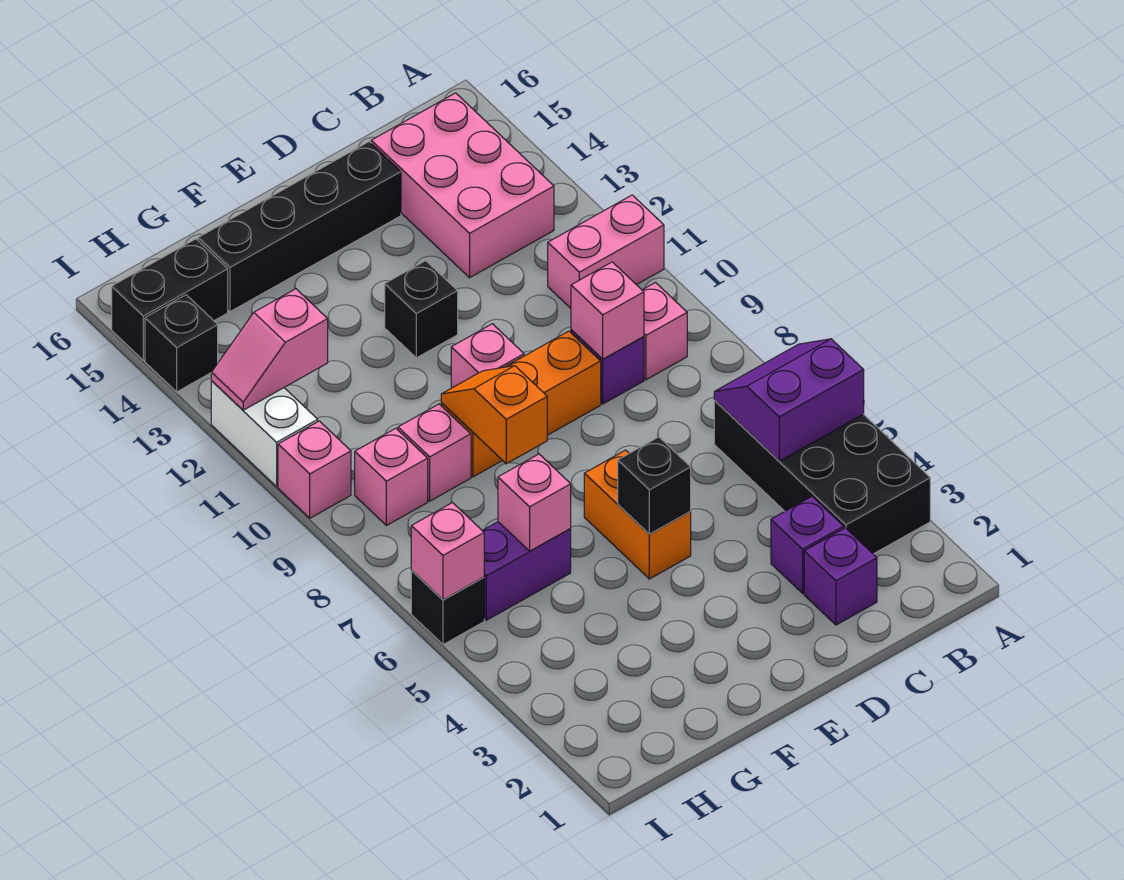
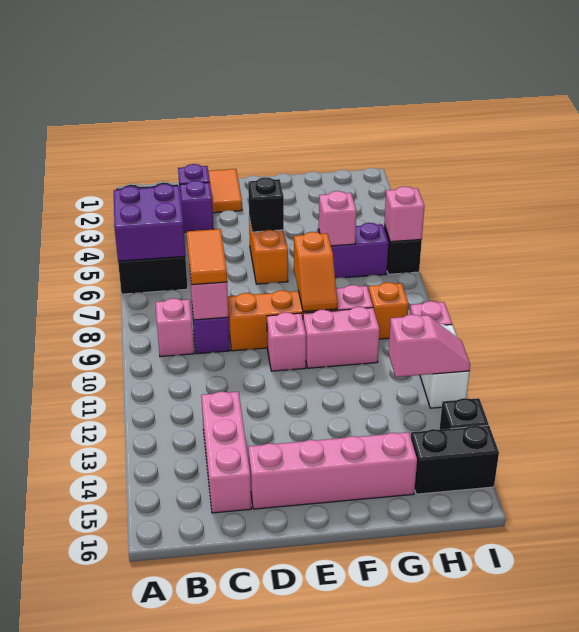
purple 2x2 slope [714,339,864,461] -> purple 2x2 brick [114,184,185,261]
pink 1x2 brick [548,195,664,308] -> pink 1x2 brick moved to [303,307,380,368]
pink 2x3 brick [371,93,554,278] -> pink 1x3 brick [201,392,251,513]
none -> orange 1x2 tile [187,229,227,285]
none -> orange 1x2 tile [208,169,242,213]
black 1x4 brick [198,142,401,312] -> pink 1x4 brick [248,432,417,509]
black 1x1 brick [385,261,458,358] -> none
pink 1x1 brick [355,428,428,526] -> orange 1x1 brick [369,282,409,339]

